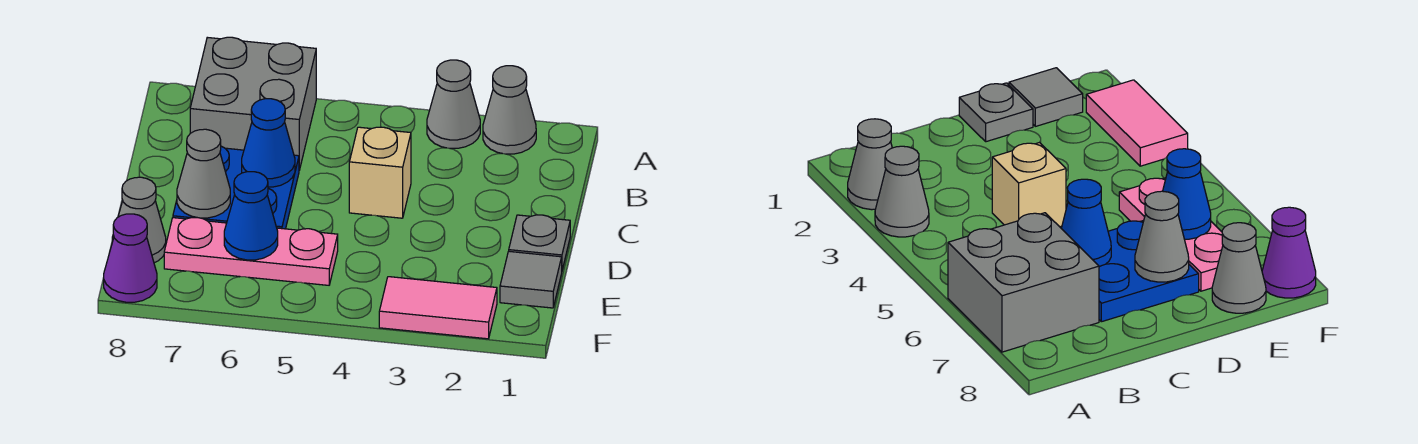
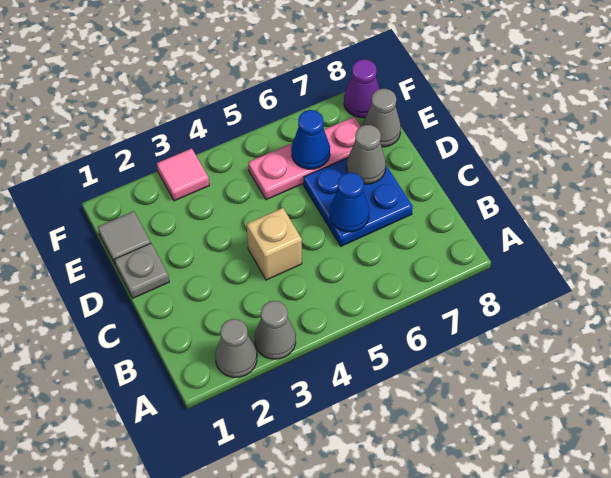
grey 2x2 brick [190,37,316,170] -> none
pink 1x2 tile [379,277,497,339] -> pink 1x1 tile [157,148,209,201]

